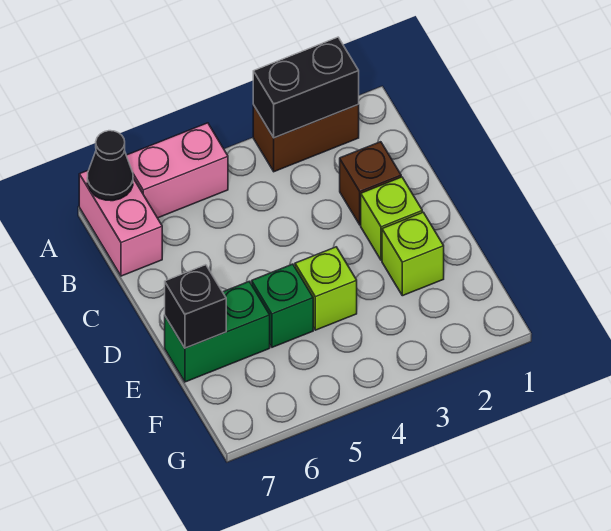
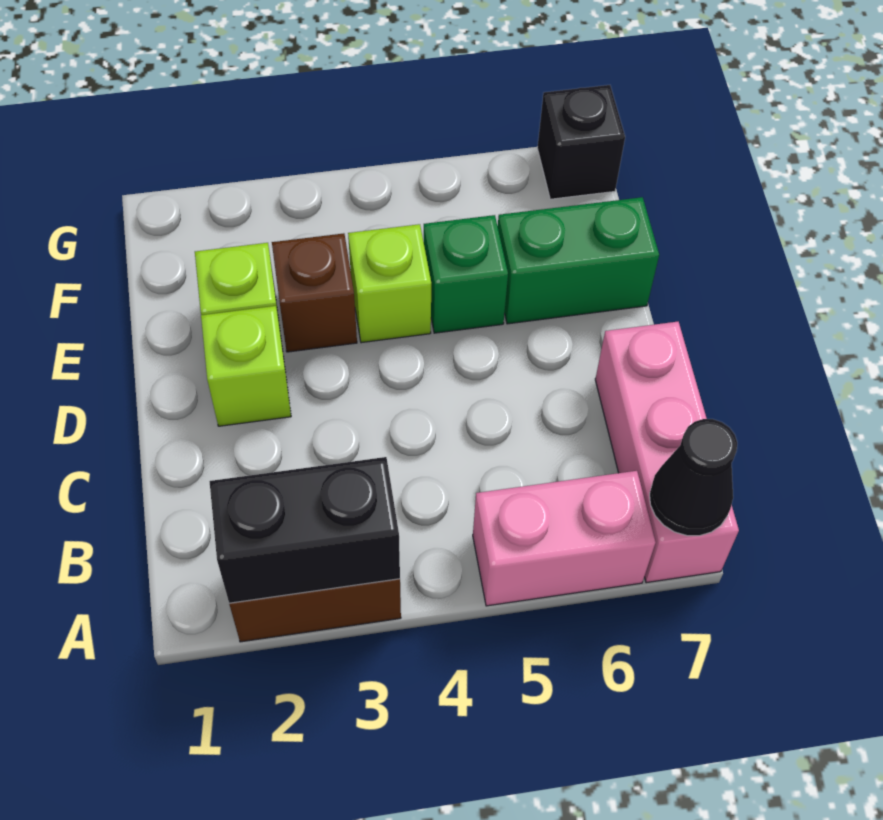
pink 1x2 brick [79,171,162,276] -> pink 1x3 brick [595,322,739,583]
brown 1x1 brick [340,142,401,225] -> brown 1x1 brick moved to [272,233,357,352]
black 1x1 brick [165,265,226,348] -> black 1x1 brick moved to [537,85,625,199]

